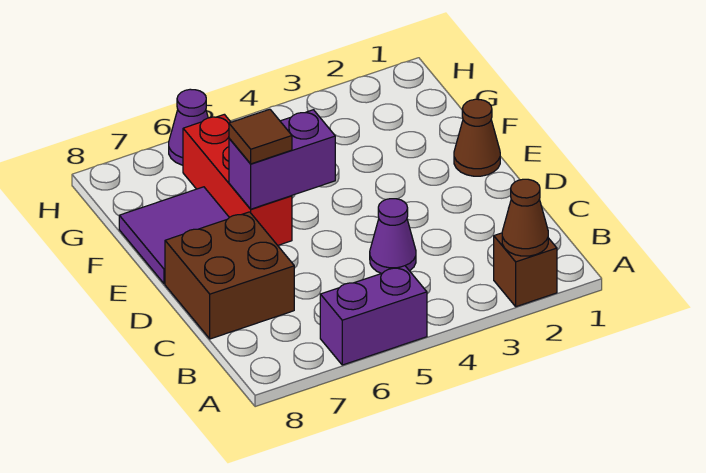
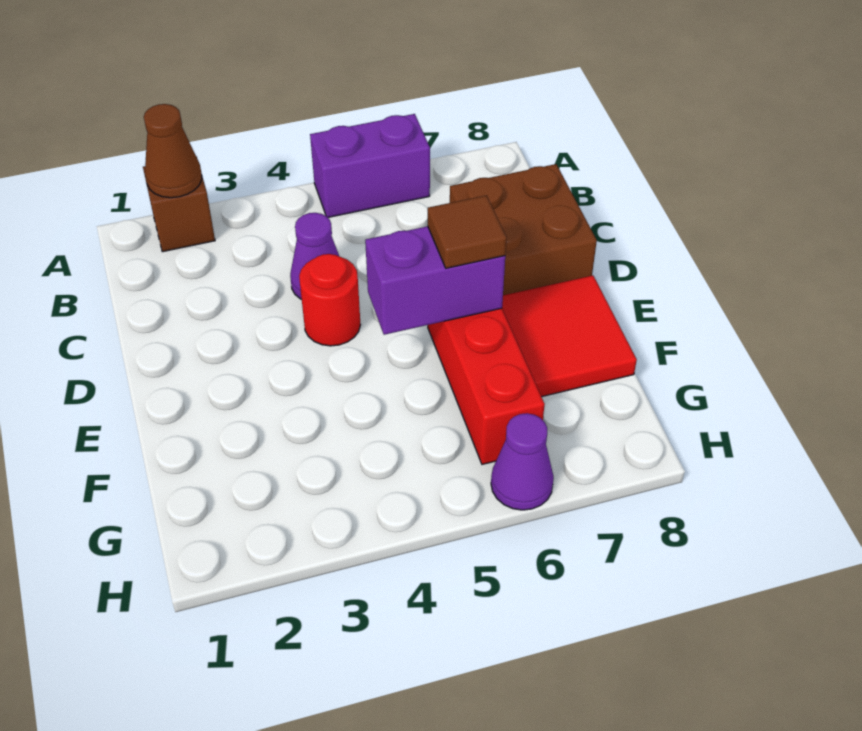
none -> red 1x1 round brick [299,254,361,346]
brown 1x1 cone [454,99,500,176] -> none
purple 2x2 tile [119,187,229,284] -> red 2x2 tile [502,275,637,397]

